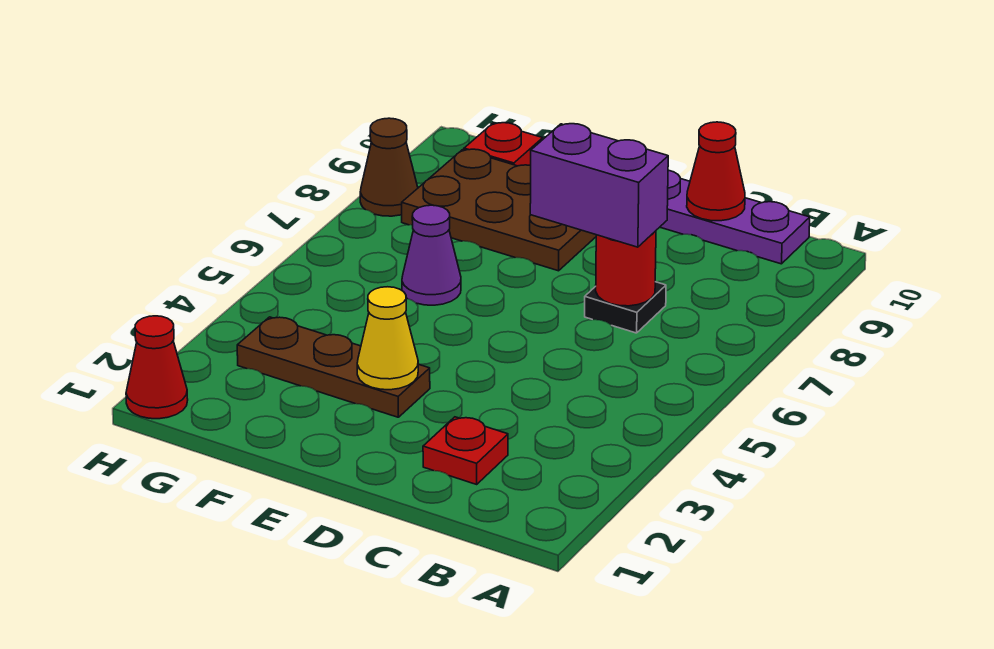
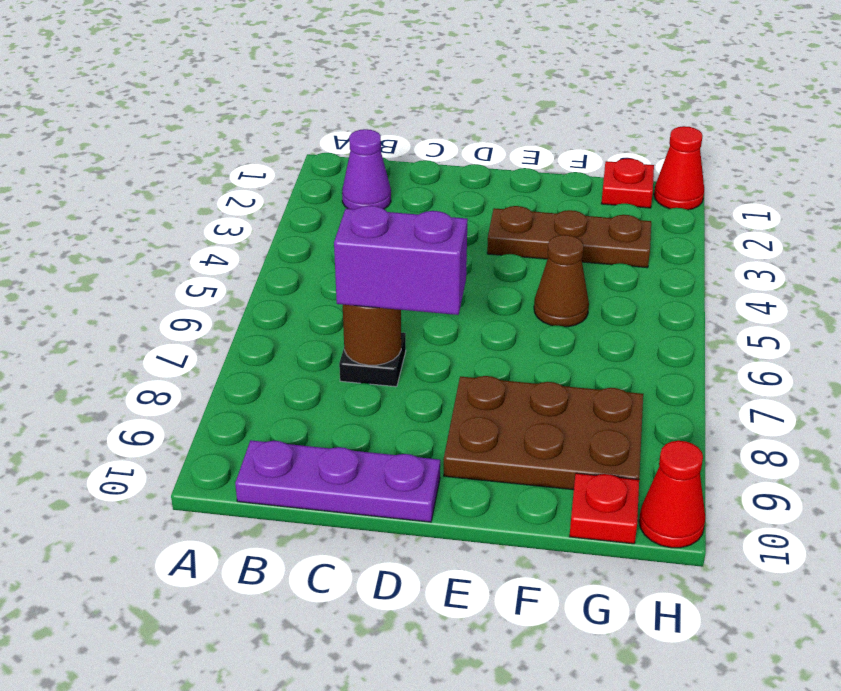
red 1x1 plate [423,417,508,484] -> red 1x1 plate moved to [601,158,654,208]
red 1x1 round brick [596,231,656,306] -> brown 1x1 round brick [343,305,401,365]
red 1x1 cone [687,122,745,221] -> red 1x1 cone moved to [639,441,706,548]
yellow 1x1 cone [357,287,418,390] -> none
purple 1x1 cone [402,205,461,305] -> purple 1x1 cone moved to [342,129,391,209]
brown 1x1 cone [360,118,418,216] -> brown 1x1 cone moved to [534,235,589,327]

